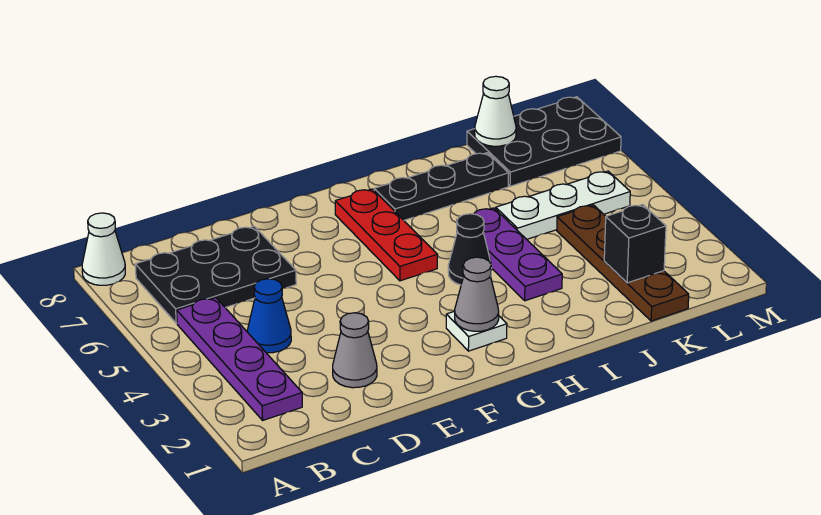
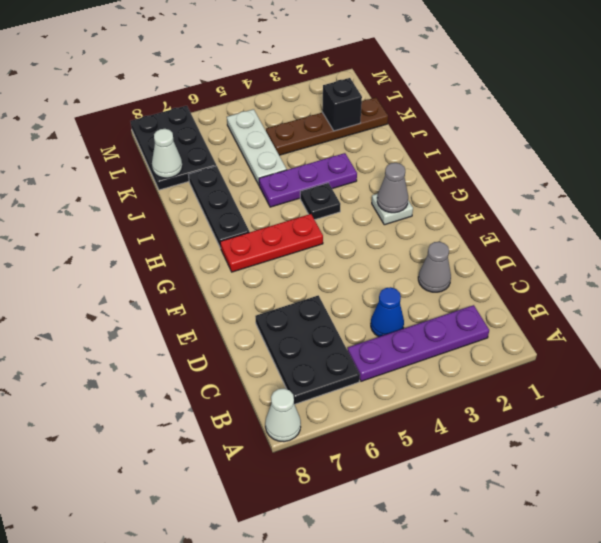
black 1x1 cone [448,214,491,285] -> black 1x1 plate [300,183,340,220]

